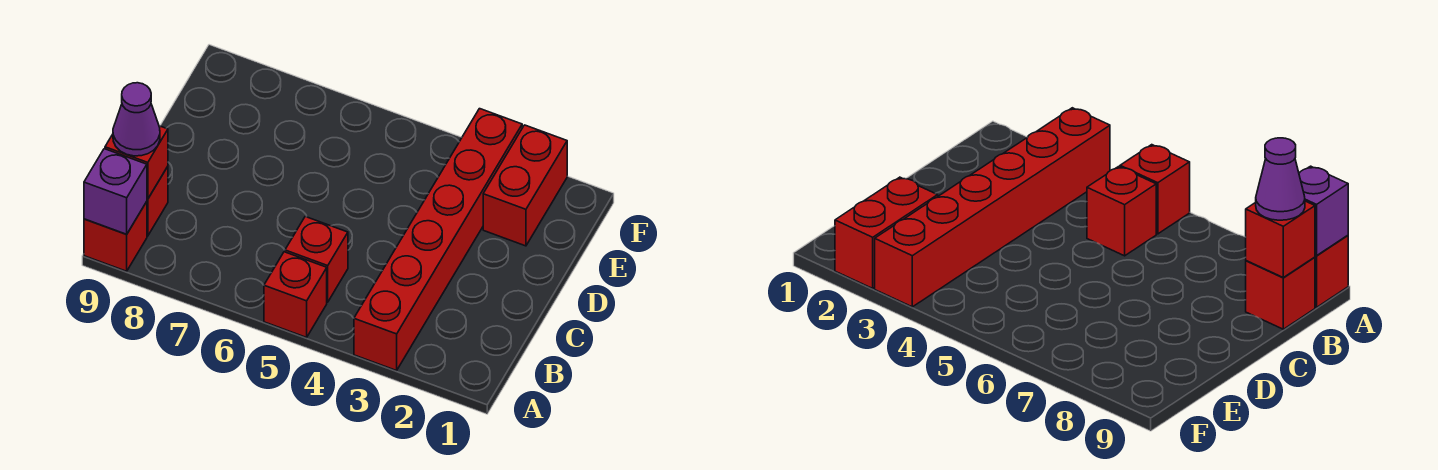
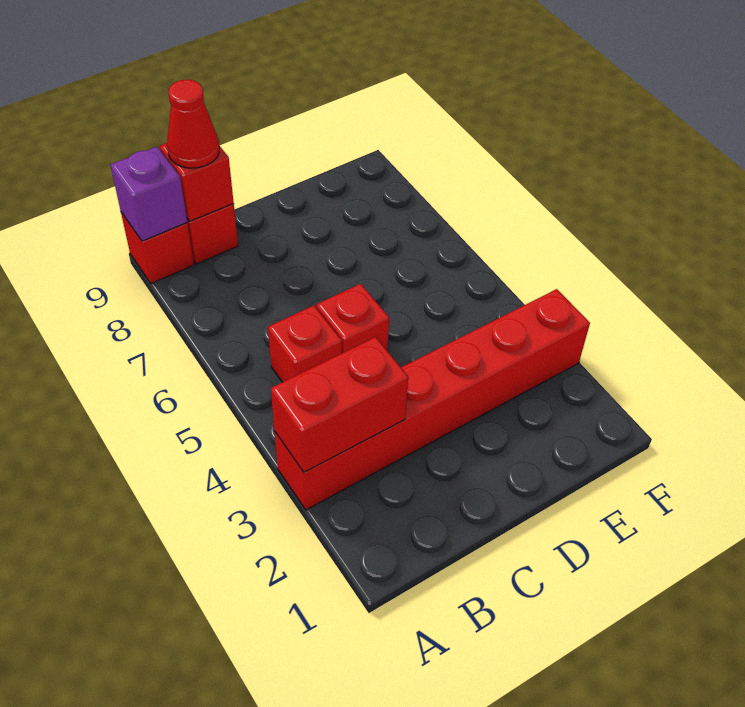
red 1x1 brick [264,252,327,337] -> red 1x1 brick moved to [316,284,389,353]
purple 1x1 cone [113,83,160,156] -> red 1x1 cone [167,80,219,168]
red 1x2 brick [483,125,567,246] -> red 1x2 brick moved to [271,337,408,472]

